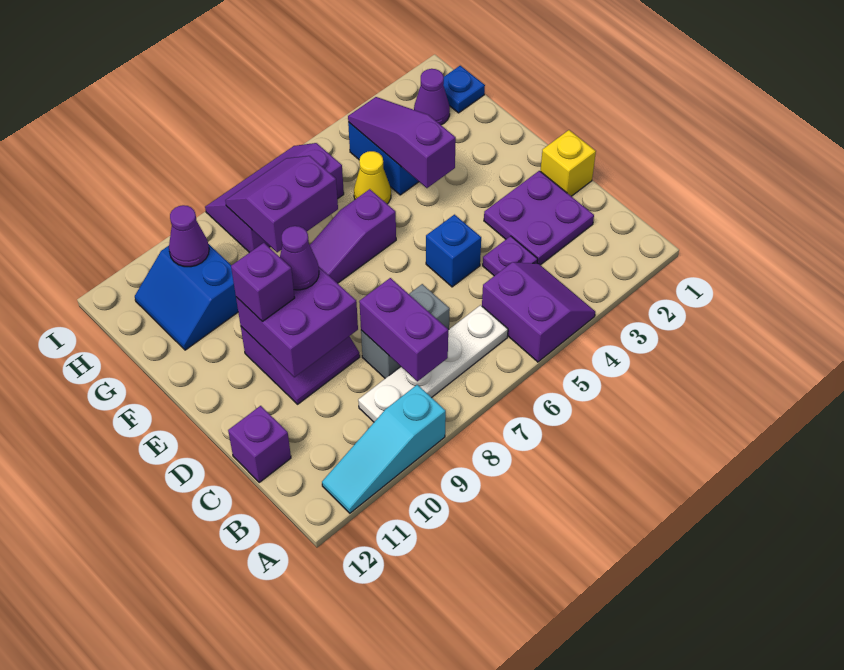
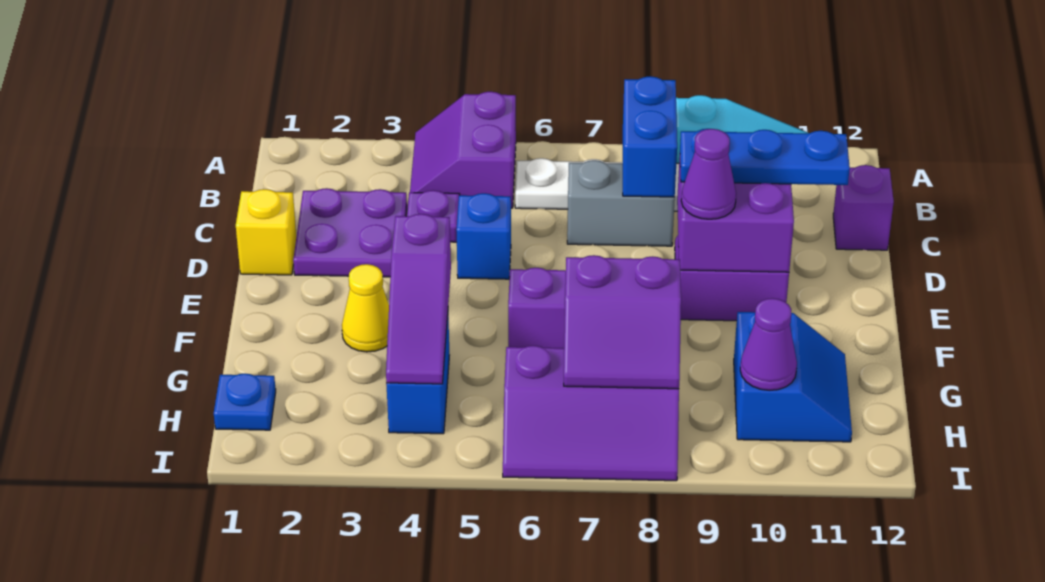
purple 1x2 brick [359,278,448,382] -> blue 1x2 brick [623,76,677,197]
none -> blue 1x3 plate [680,129,850,185]
purple 1x1 brick [231,243,295,321] -> none
yellow 1x1 cone [354,151,391,204] -> yellow 1x1 cone moved to [342,264,389,352]
purple 1x1 cone [414,69,450,125] -> none

